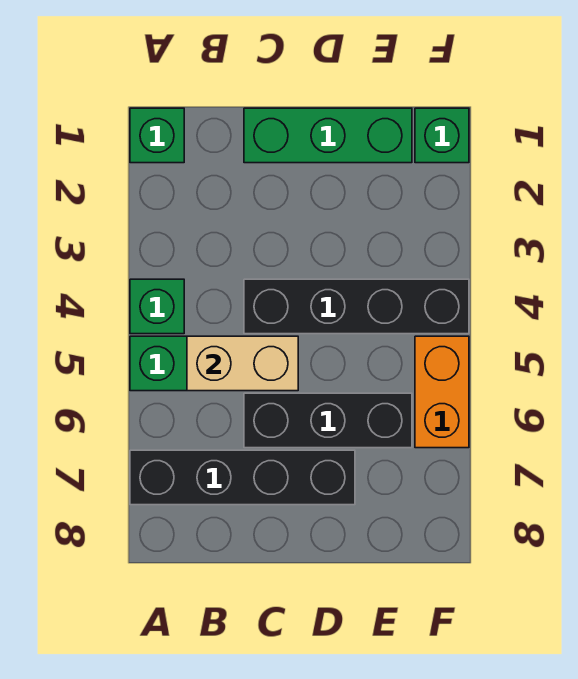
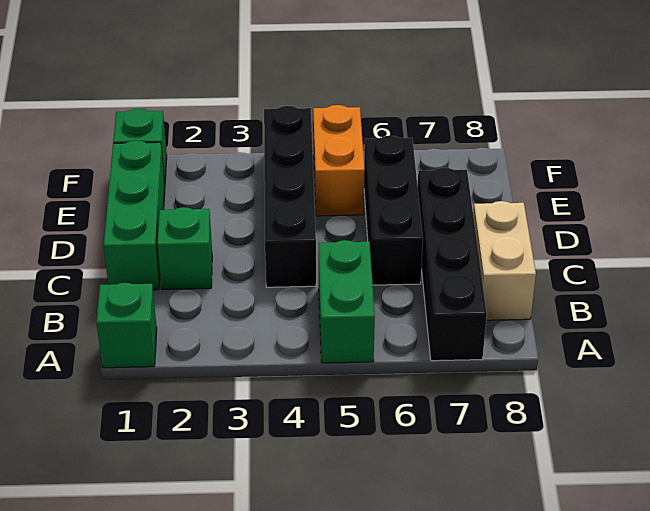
green 1x1 brick [130,279,184,334] -> green 1x1 brick moved to [157,207,212,289]
tan 1x2 brick [187,336,298,391] -> tan 1x2 brick moved to [473,201,536,320]
orange 1x2 brick [415,336,469,448] -> orange 1x2 brick turned to [313,105,365,216]

